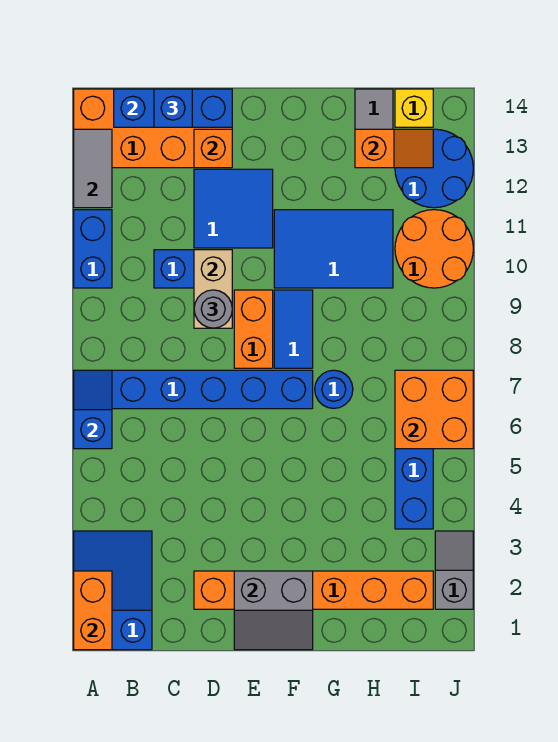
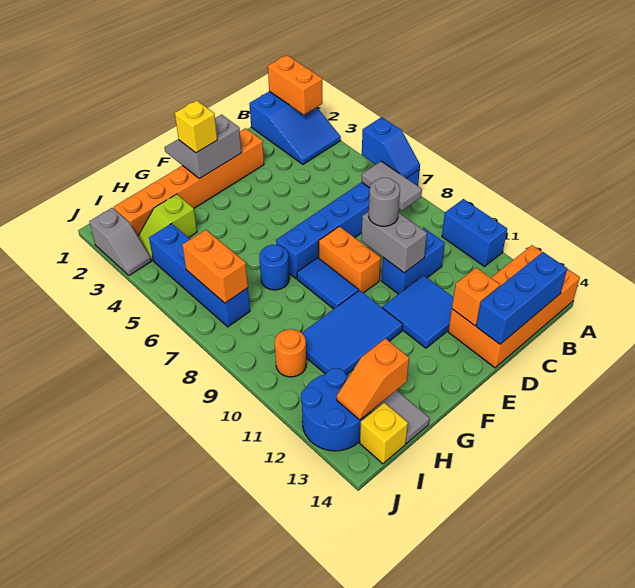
grey 1x2 tile [74,129,112,208] -> grey 1x2 tile moved to [362,161,422,210]
blue 1x1 brick [154,89,192,127] -> none
tan 1x2 brick [194,250,232,328] -> grey 1x2 brick [361,211,427,273]
none -> yellow 1x1 brick [175,100,217,153]
none -> lime 1x2 slope [138,194,197,260]
orange 2x2 brick [395,370,473,449] -> orange 1x2 brick [182,230,248,303]
orange 2x2 round brick [395,210,473,288] -> orange 1x1 round brick [275,329,306,377]

